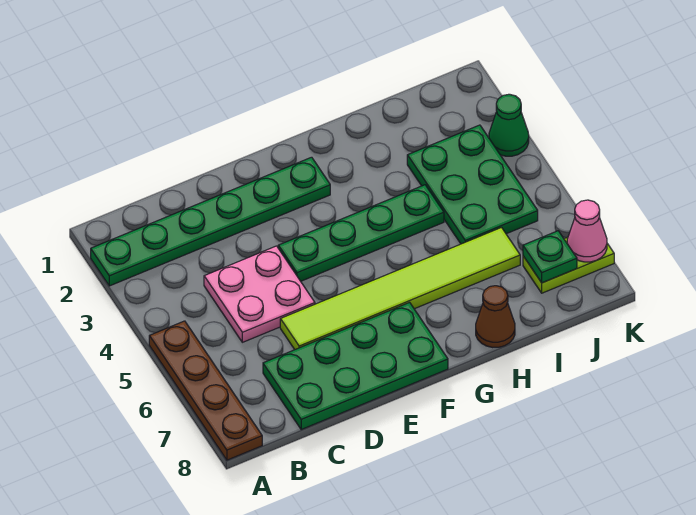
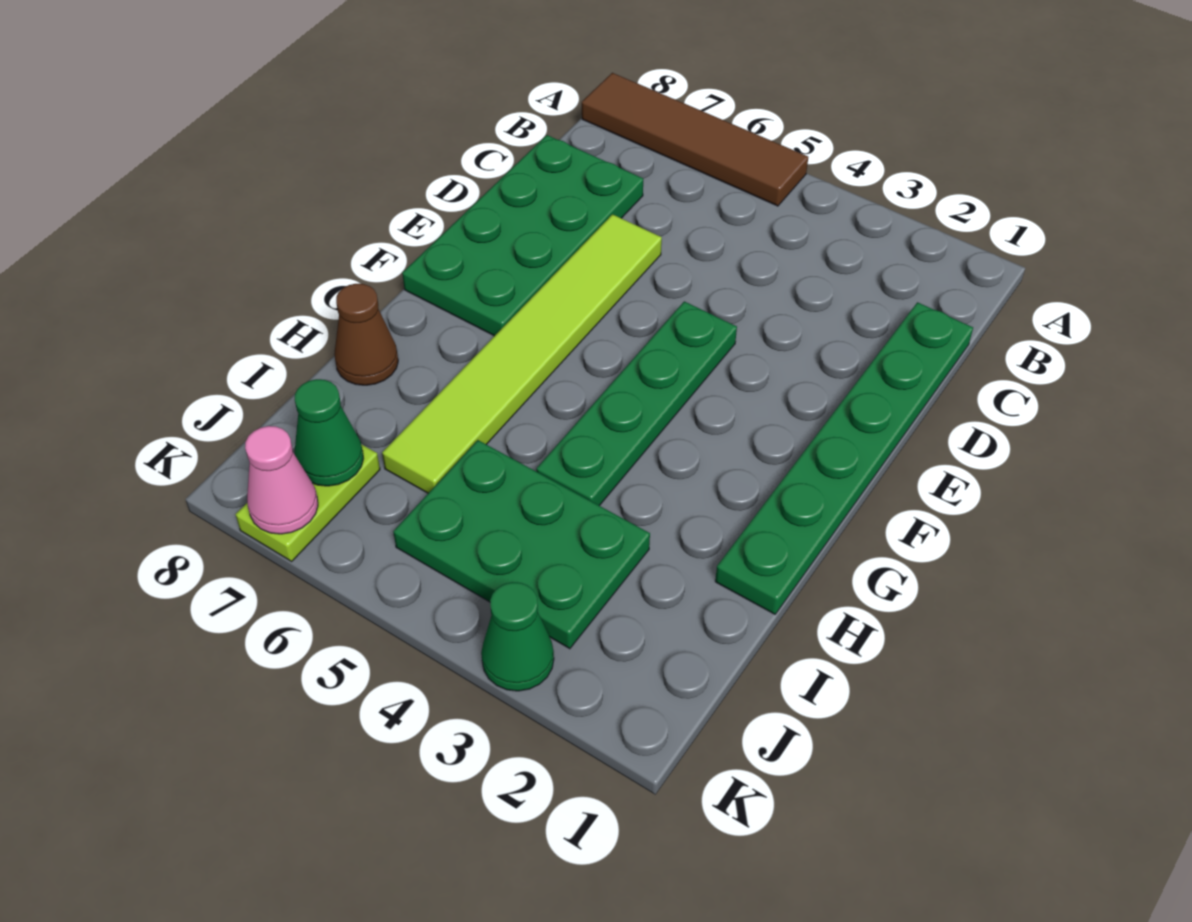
green 1x6 plate [91,157,330,286] -> green 1x6 plate moved to [715,302,973,614]
brown 1x4 plate [149,321,262,460] -> brown 1x4 tile [582,73,808,206]
pink 2x2 plate [204,246,315,342] -> none
green 1x1 plate [523,231,577,283] -> green 1x1 cone [295,379,364,486]

